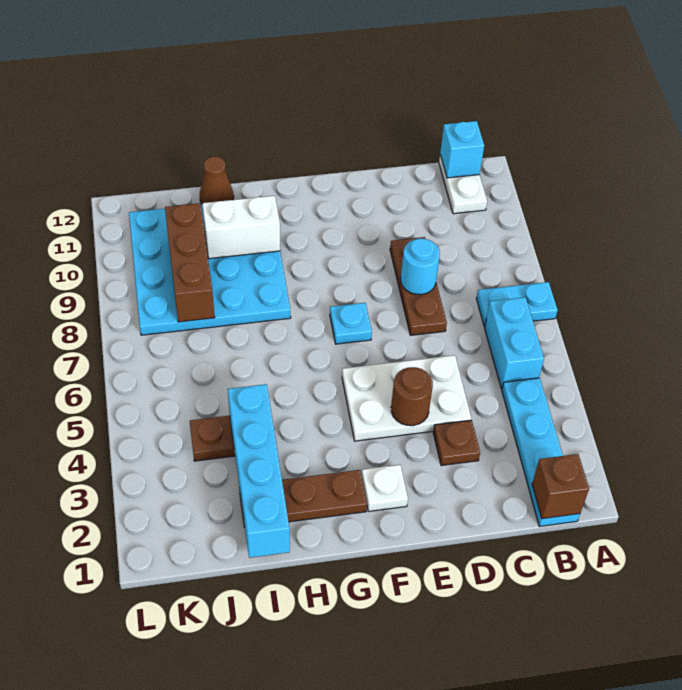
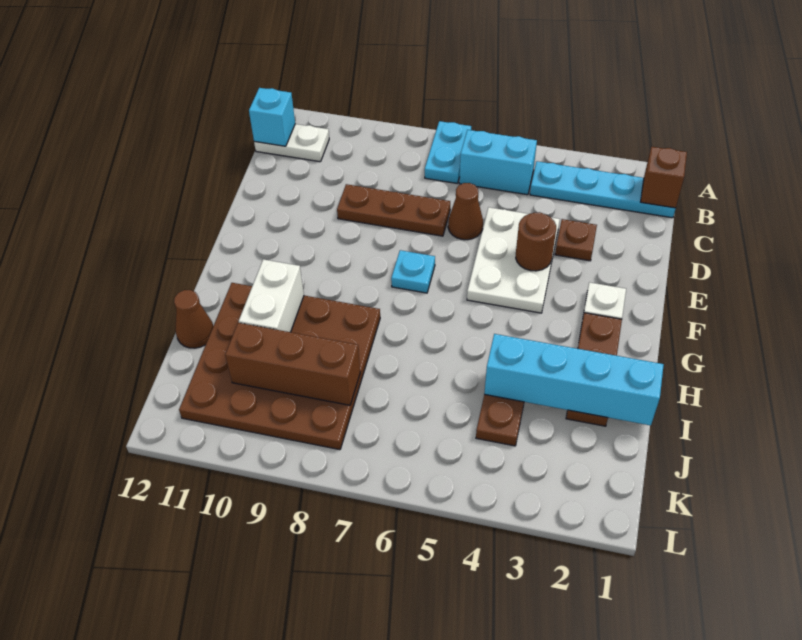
none -> brown 1x1 cone [448,183,483,240]
cyan 1x1 round brick [401,238,440,295] -> none
cyan 4x4 plate [129,205,291,335] -> brown 4x4 plate [179,283,380,450]

